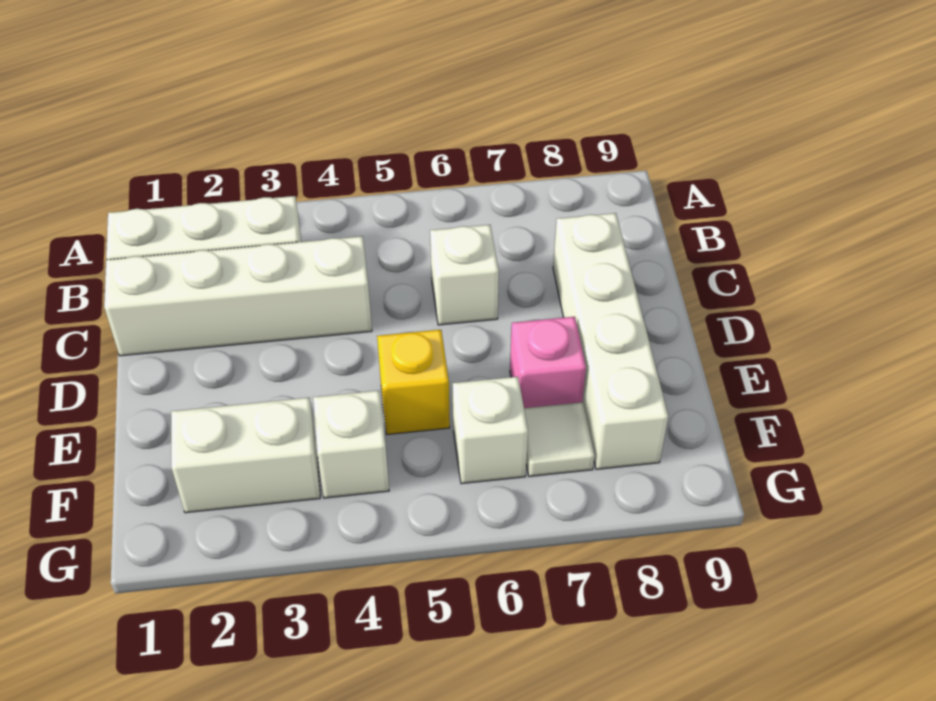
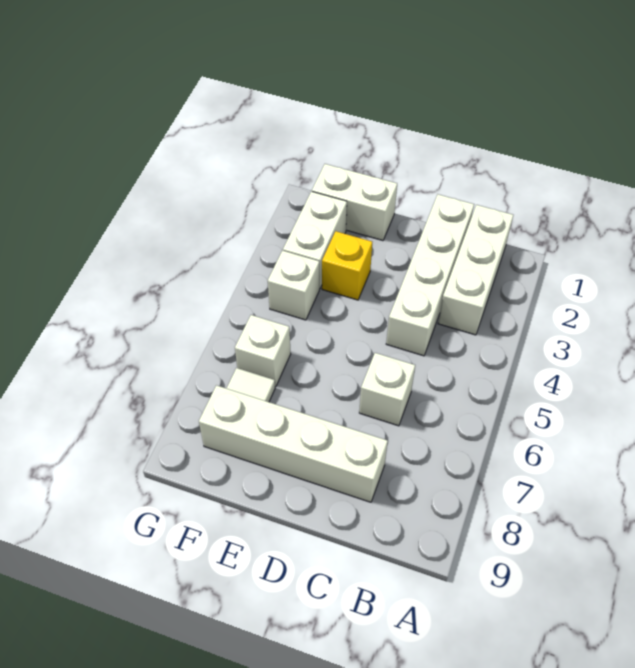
none -> white 1x2 brick [312,164,397,241]
yellow 1x1 brick [377,330,450,435] -> yellow 1x1 brick moved to [322,231,372,300]
pink 1x1 brick [510,317,586,408] -> none

